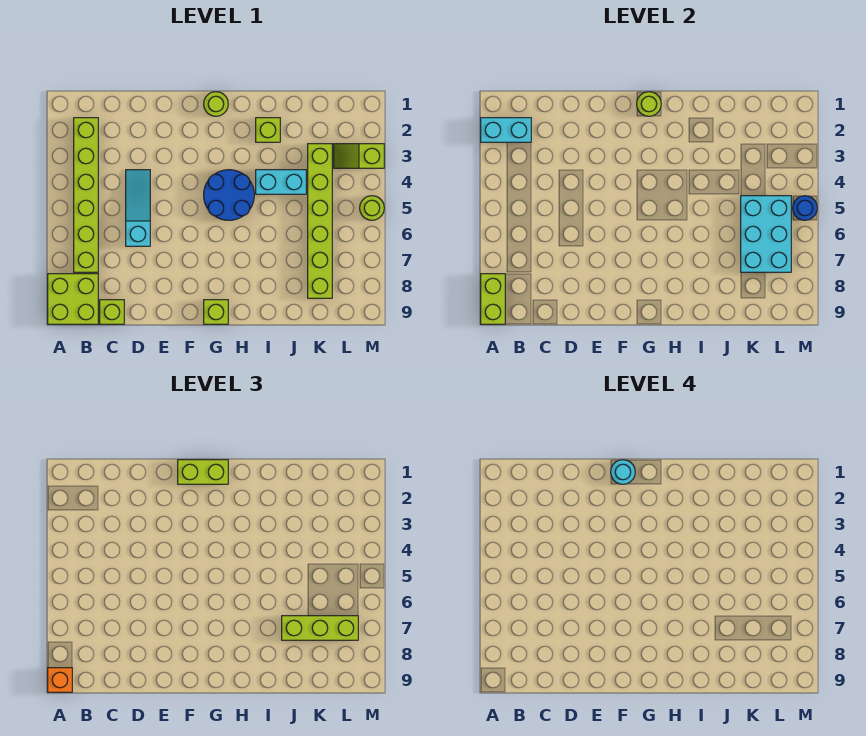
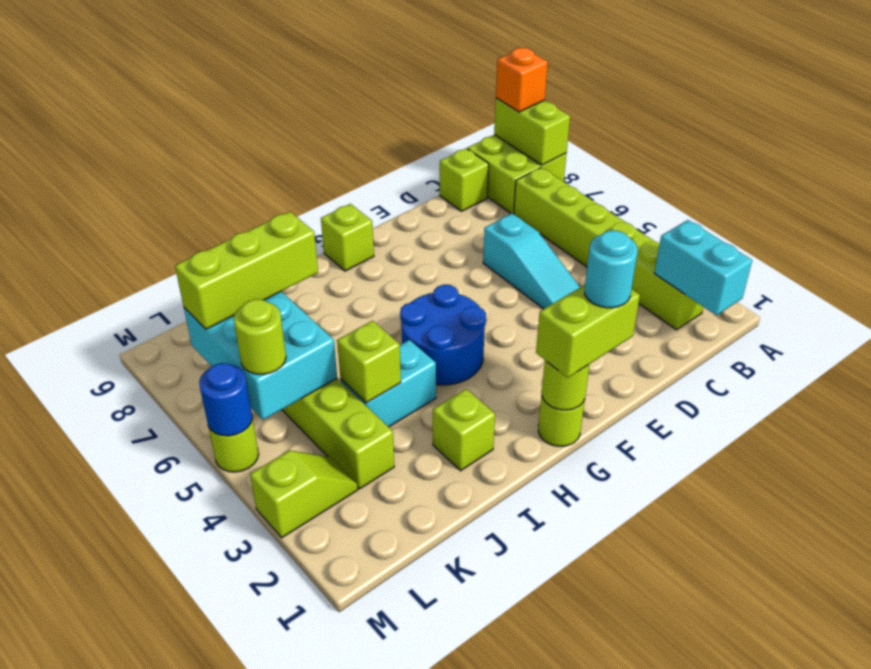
cyan 1x2 brick [481,118,531,142] -> cyan 1x2 brick turned to [654,220,752,315]
none -> lime 1x1 brick [337,321,401,403]
none -> lime 1x1 round brick [234,299,286,374]

